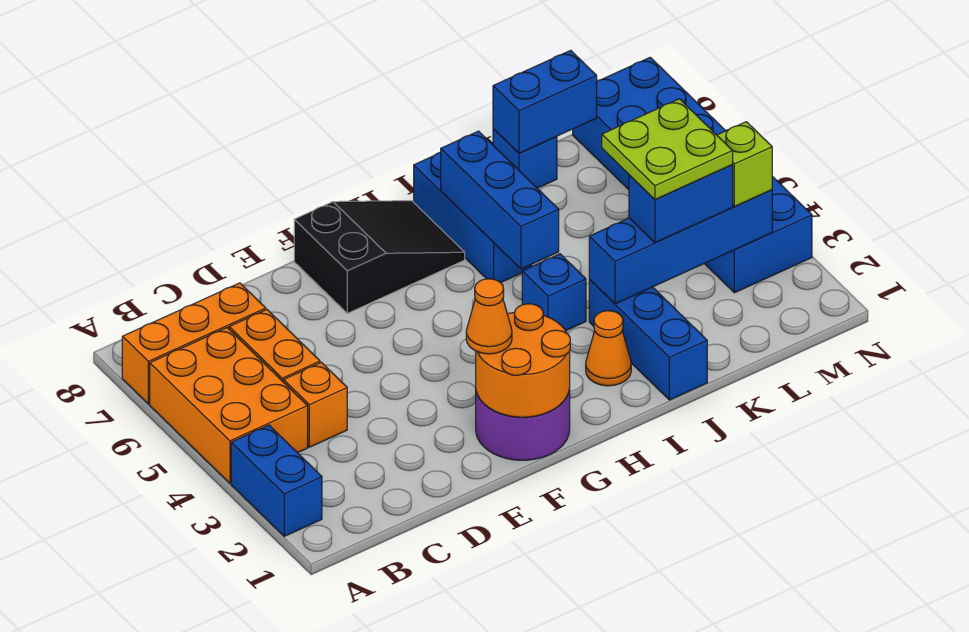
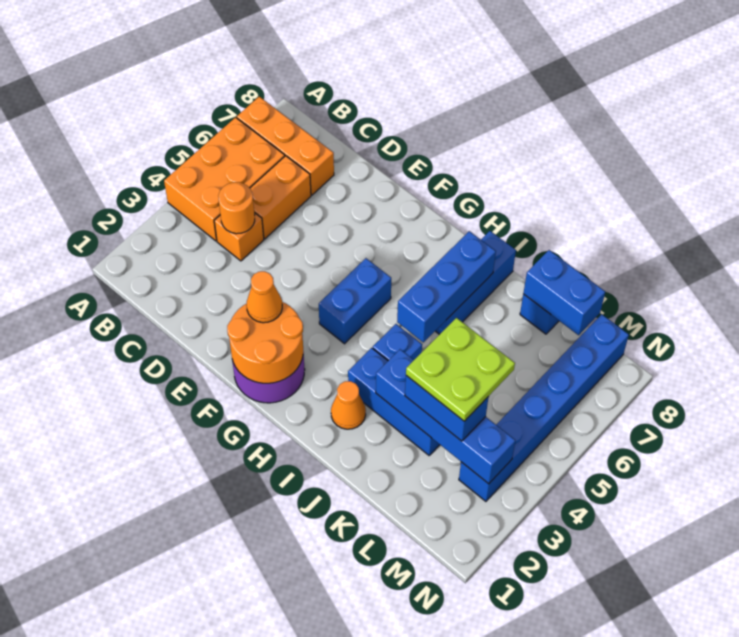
blue 1x2 brick [231,425,322,536] -> blue 1x2 brick moved to [319,258,391,344]
none -> orange 1x1 round brick [218,182,255,234]
black 2x3 slope [294,201,465,313] -> none
blue 1x3 brick [589,280,707,400] -> blue 1x3 brick turned to [348,348,440,455]
blue 2x6 brick [573,57,812,293] -> blue 1x6 brick [459,314,629,501]
lime 1x1 brick [717,122,772,207] -> none

